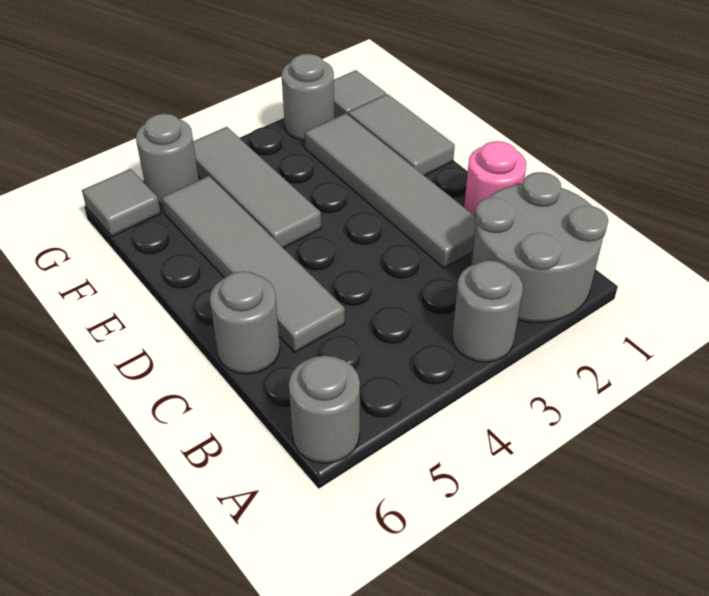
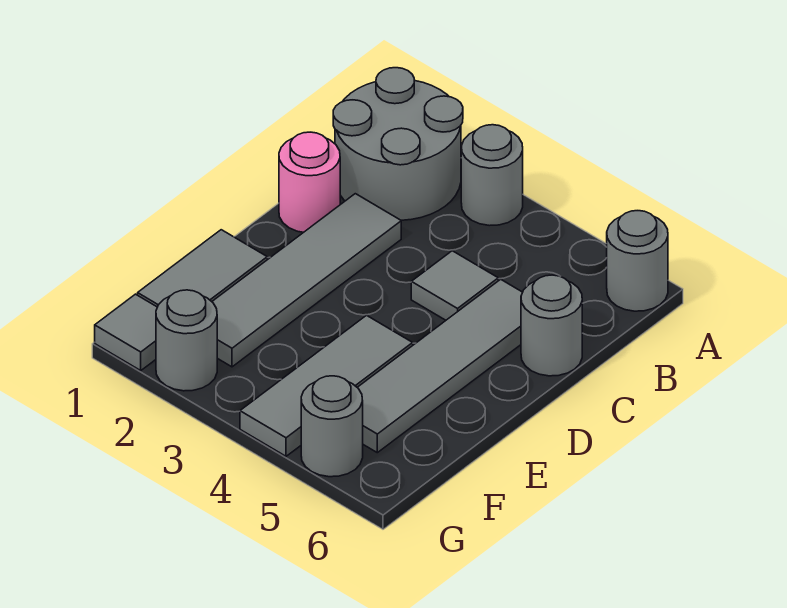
grey 1x1 tile [82,169,161,236] -> grey 1x1 tile moved to [411,251,498,320]

